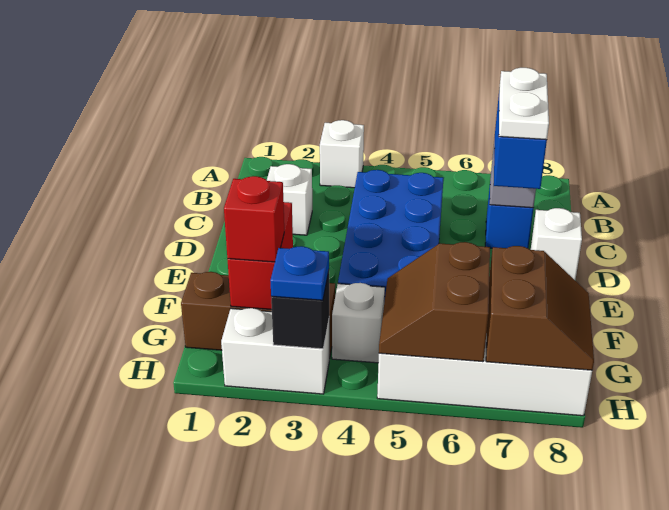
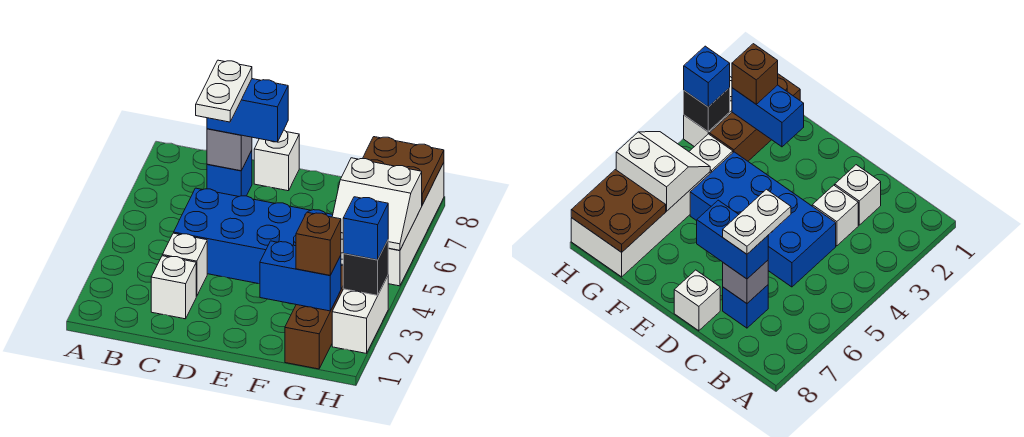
white 1x1 brick [320,120,364,188] -> white 1x1 brick moved to [162,233,207,296]
white 1x2 plate [499,68,549,140] -> white 1x2 plate turned to [196,60,252,122]
red 1x2 brick [227,202,293,310] -> blue 1x2 brick [260,241,341,311]
red 1x1 brick [224,176,284,262] -> brown 1x1 brick [296,212,341,275]
brown 2x2 slope [379,242,490,362] -> white 2x2 slope [332,158,422,250]
brown 2x2 slope [486,246,594,370] -> brown 2x2 plate [363,137,444,205]
blue 1x1 plate [270,246,329,300] -> blue 1x1 brick [343,197,388,260]

